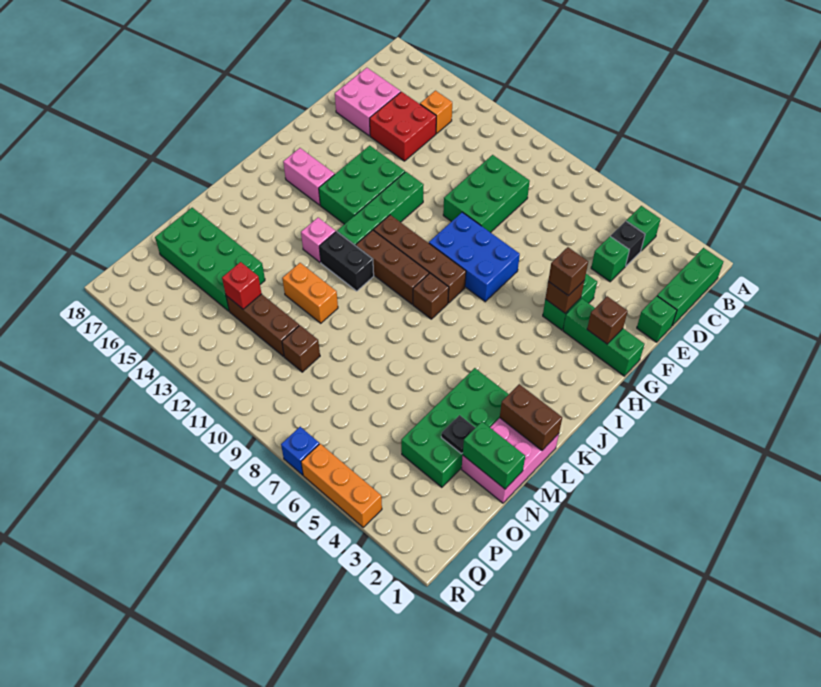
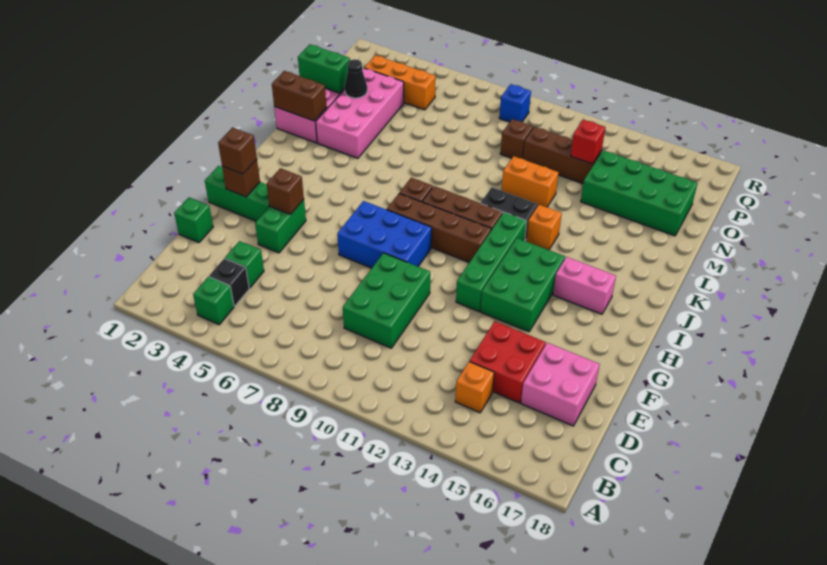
green 1x3 brick [657,248,724,326] -> none
brown 1x1 brick [548,247,588,296] -> brown 1x1 brick moved to [218,128,257,174]
pink 1x1 brick [301,218,336,263] -> orange 1x1 brick [526,205,562,250]
green 2x4 brick [401,368,509,487] -> pink 2x4 brick [316,68,404,158]
black 1x1 plate [441,415,475,454] -> black 1x1 cone [345,59,367,98]
orange 1x3 brick [301,444,382,527] -> orange 1x3 brick moved to [364,55,436,110]
blue 1x1 brick [281,427,319,475] -> blue 1x1 brick moved to [499,84,531,122]

